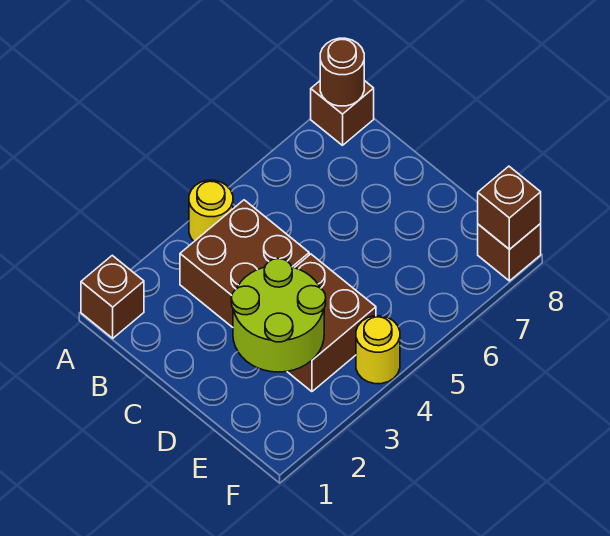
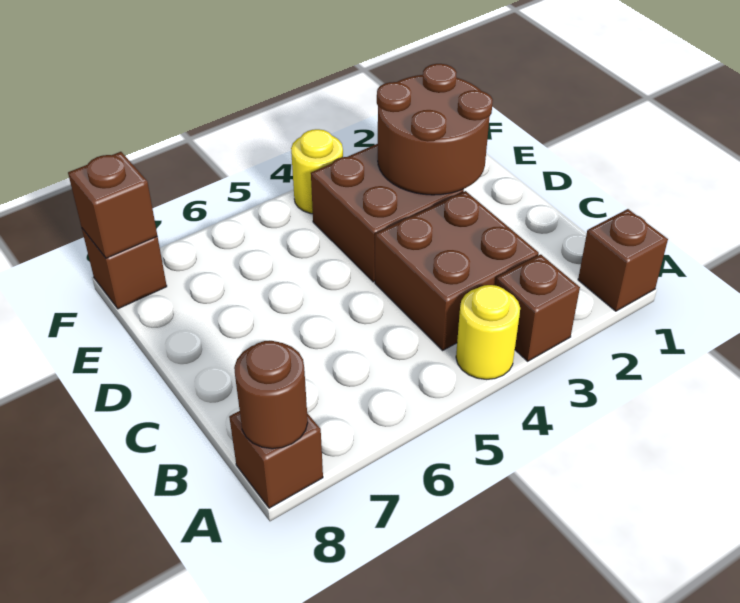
none -> brown 1x1 brick [496,254,580,361]
lime 2x2 round brick [231,259,326,372] -> brown 2x2 round brick [377,64,493,195]

